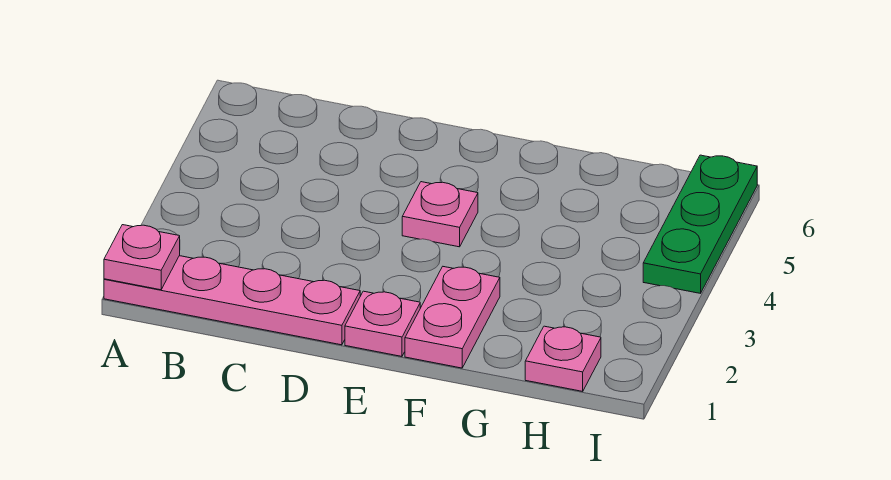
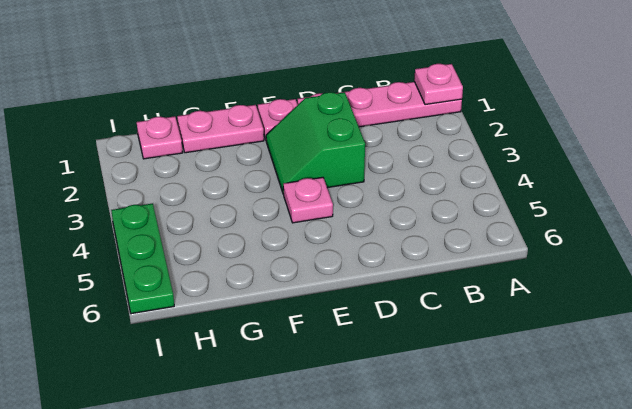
none -> green 2x2 slope [266,92,365,194]
pink 1x2 plate [405,267,500,368] -> pink 1x2 plate turned to [177,105,264,153]

